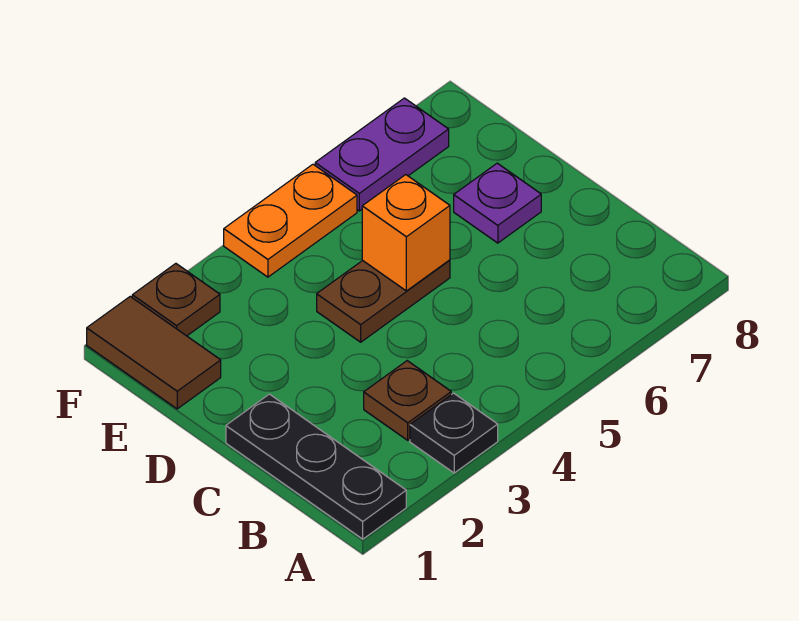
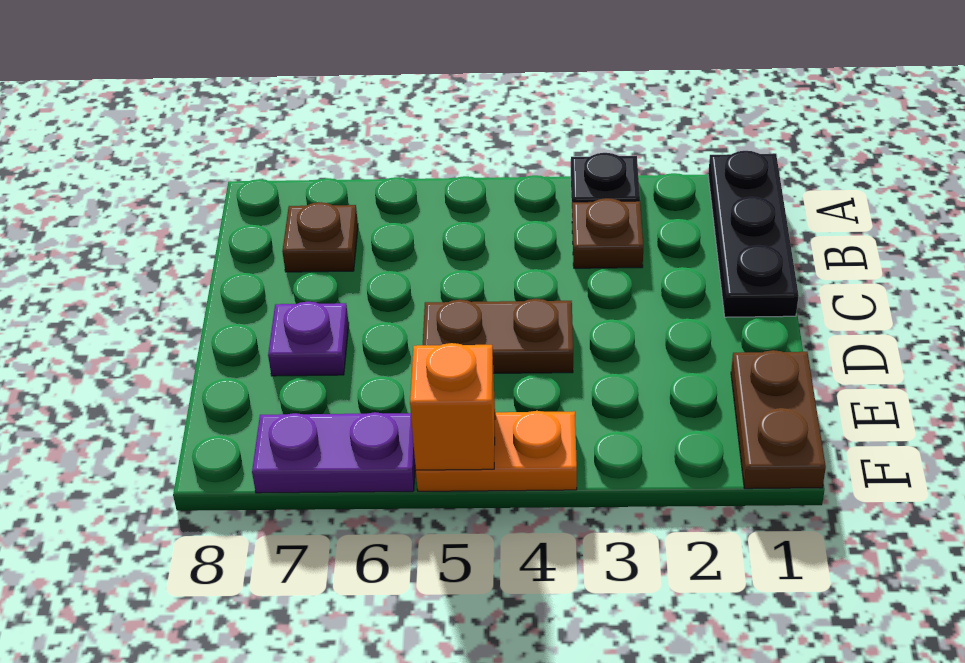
orange 1x1 brick [362,175,450,291] -> orange 1x1 brick moved to [410,343,495,470]
brown 1x2 tile [87,297,221,409] -> brown 1x2 plate [731,350,826,489]
brown 1x1 plate [132,264,220,336] -> brown 1x1 plate moved to [282,202,358,272]

